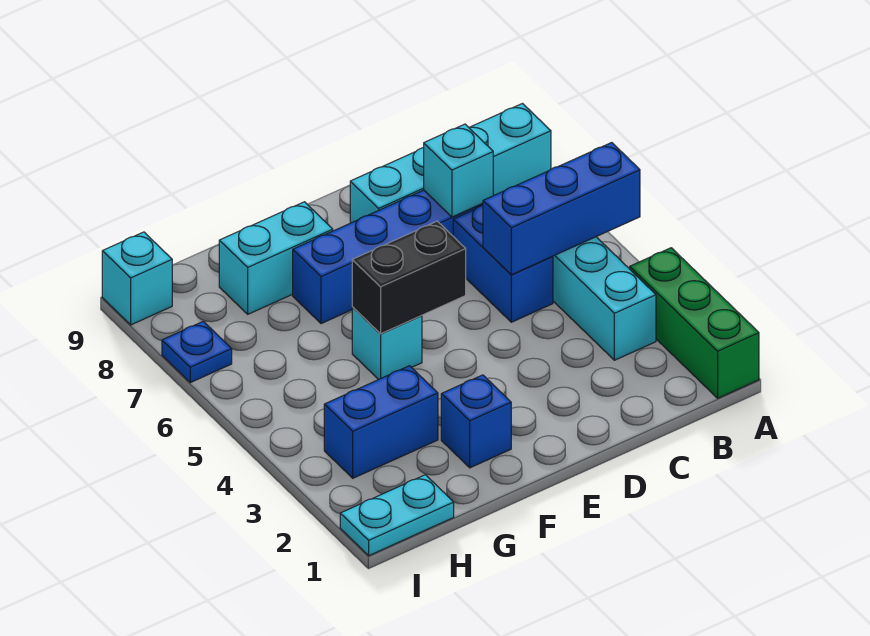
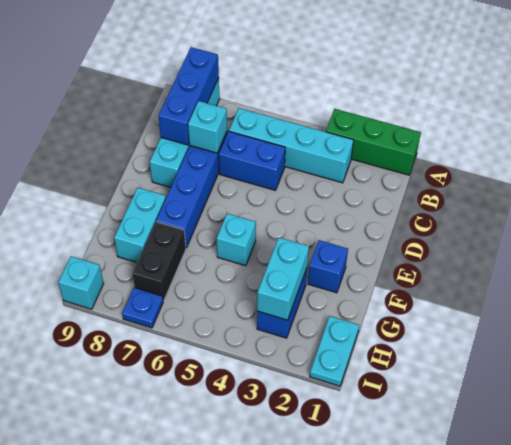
blue 1x3 brick [483,143,640,275] -> blue 1x3 brick moved to [159,47,219,145]
black 1x2 brick [352,221,466,334] -> black 1x2 brick moved to [132,222,186,301]
none -> cyan 1x2 brick [257,237,309,320]

